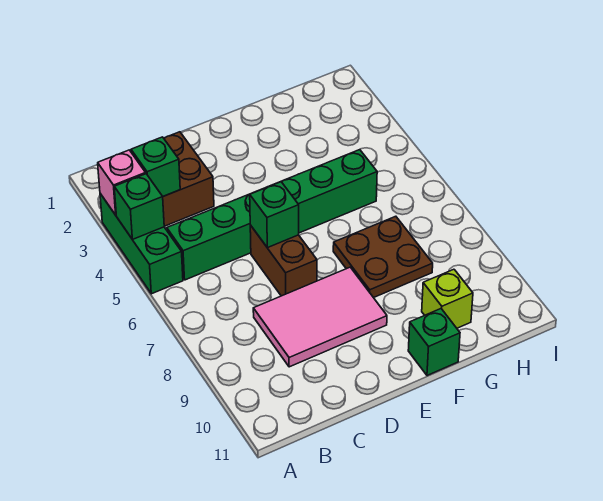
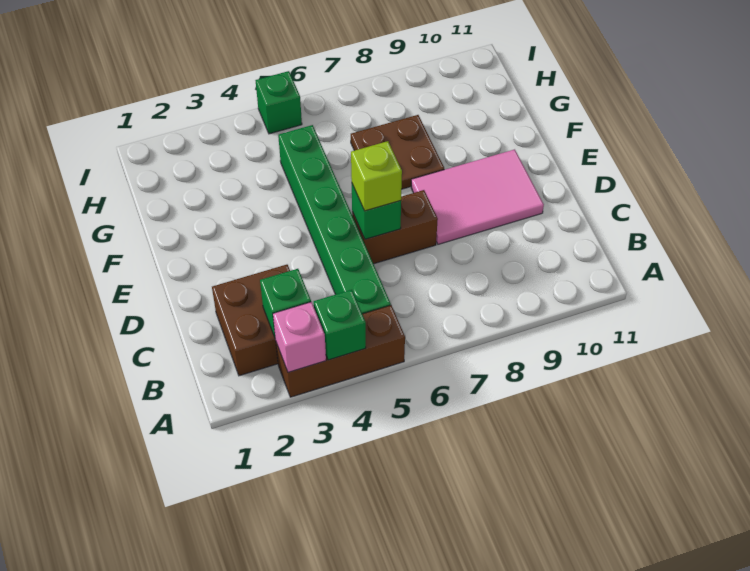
green 1x3 brick [100,194,183,294] -> brown 1x3 brick [276,305,405,397]
pink 2x3 tile [253,267,387,367] -> pink 2x3 tile turned to [411,149,544,244]
green 1x1 brick [408,309,460,376] -> green 1x1 brick moved to [255,71,302,134]
lime 1x1 brick [422,269,473,328] -> lime 1x1 brick moved to [351,141,402,211]

